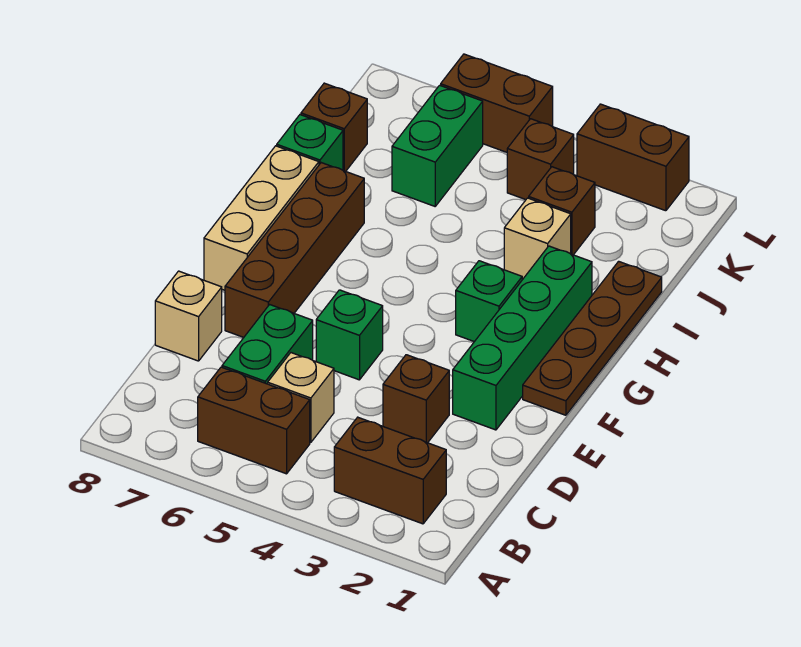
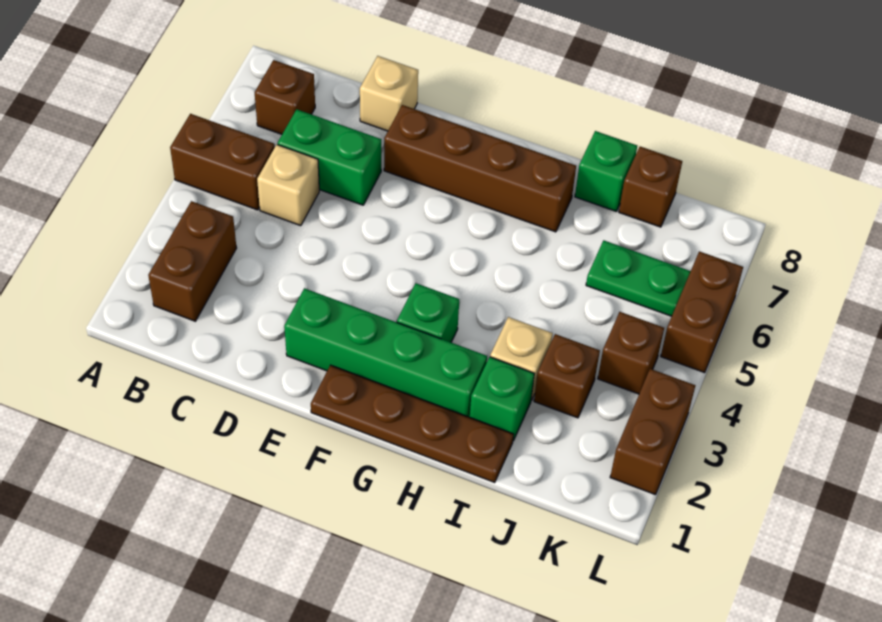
brown 1x2 brick [198,367,310,474] -> brown 1x2 brick turned to [170,114,275,210]
brown 1x1 brick [383,355,449,443] -> brown 1x1 brick moved to [255,60,315,134]
green 1x1 brick [316,290,383,380] -> green 1x1 brick moved to [470,357,534,441]
tan 1x3 brick [204,146,319,290] -> none
green 1x2 brick [392,85,483,206] -> green 1x2 plate [586,240,691,316]

